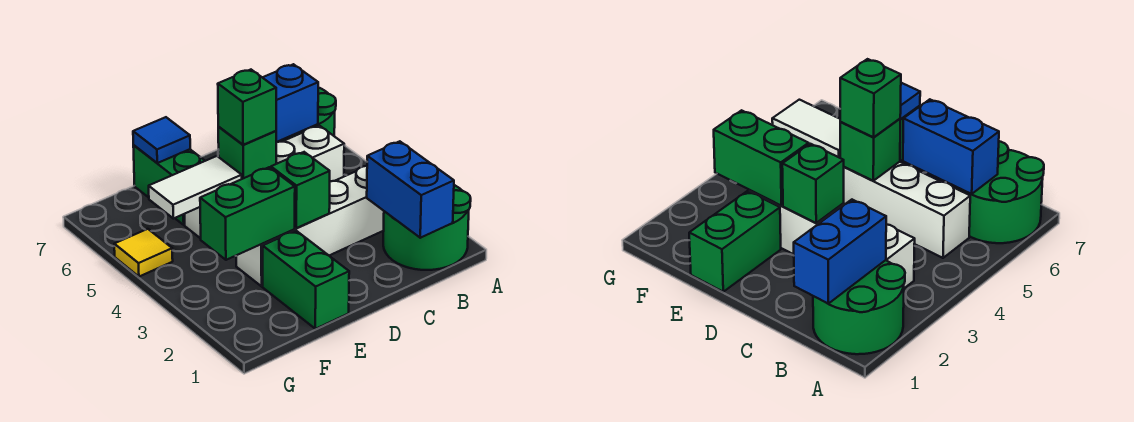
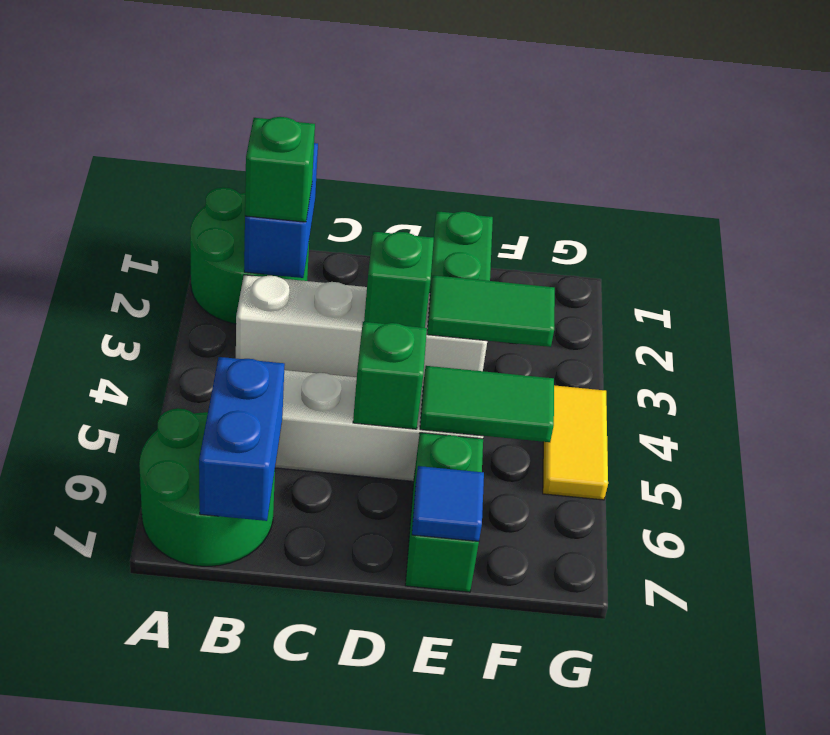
blue 1x2 brick [262,64,318,142] -> blue 1x2 brick turned to [199,357,285,521]
green 1x1 brick [218,70,276,145] -> green 1x1 brick moved to [245,117,315,222]
green 1x2 brick [200,167,295,260] -> green 1x2 tile [427,275,555,347]
white 1x2 tile [149,156,242,219] -> green 1x2 tile [420,366,554,442]
yellow 1x1 tile [114,229,173,277] -> yellow 1x2 tile [543,385,608,500]

